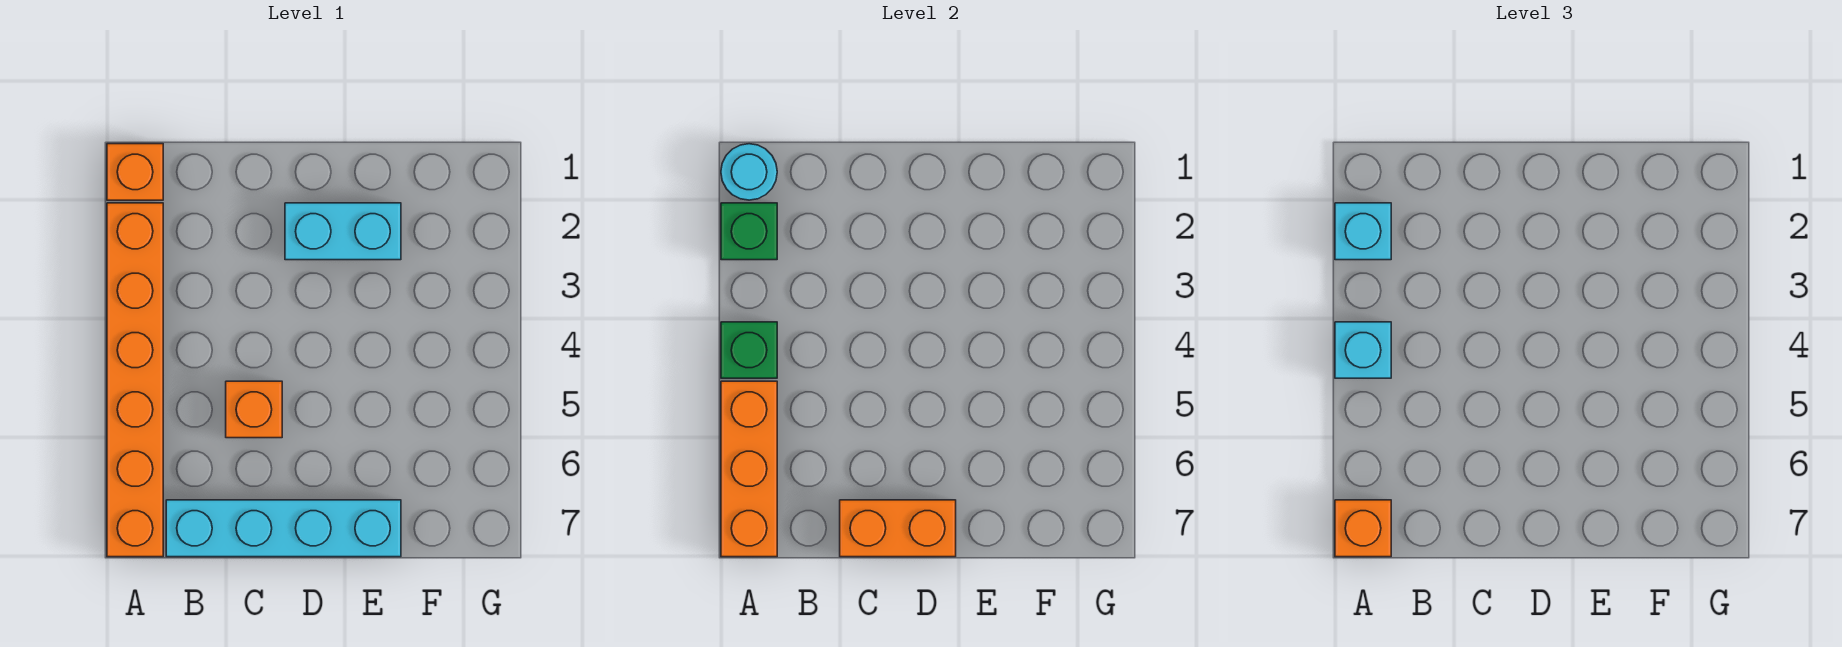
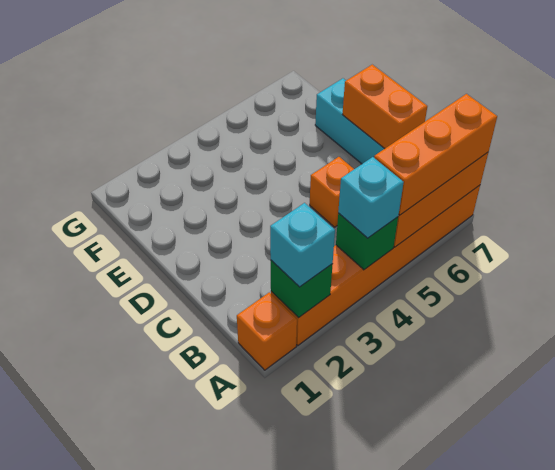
cyan 1x1 round brick [721,144,777,200] -> none
orange 1x1 brick [1335,500,1391,557] -> orange 1x3 brick [374,94,497,215]
cyan 1x2 brick [285,203,401,260] -> none

